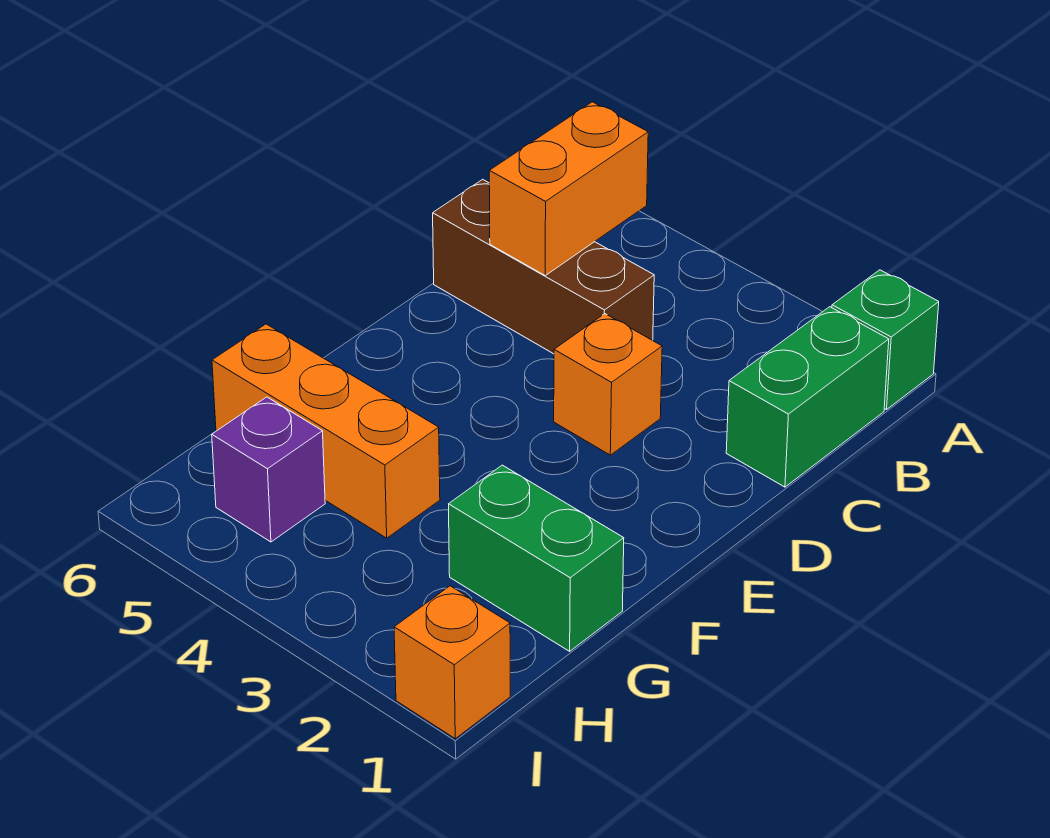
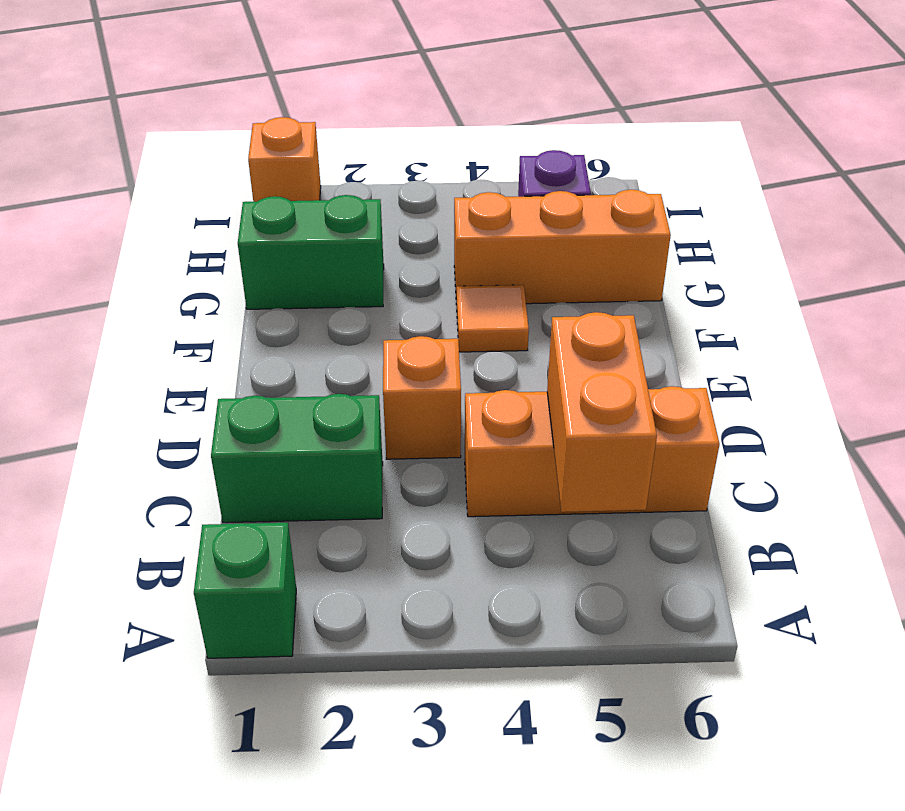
green 1x2 brick [726,307,889,487] -> green 1x2 brick turned to [211,394,383,523]
brown 1x3 brick [433,179,654,354] -> orange 1x3 brick [465,386,719,517]
none -> orange 1x1 tile [457,285,529,352]

